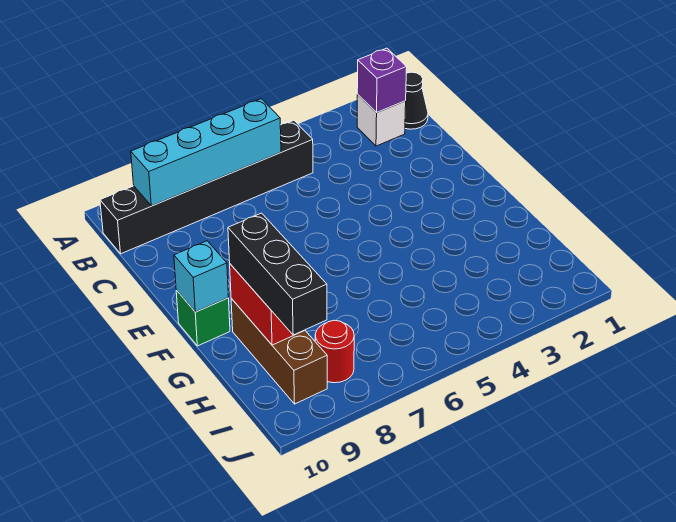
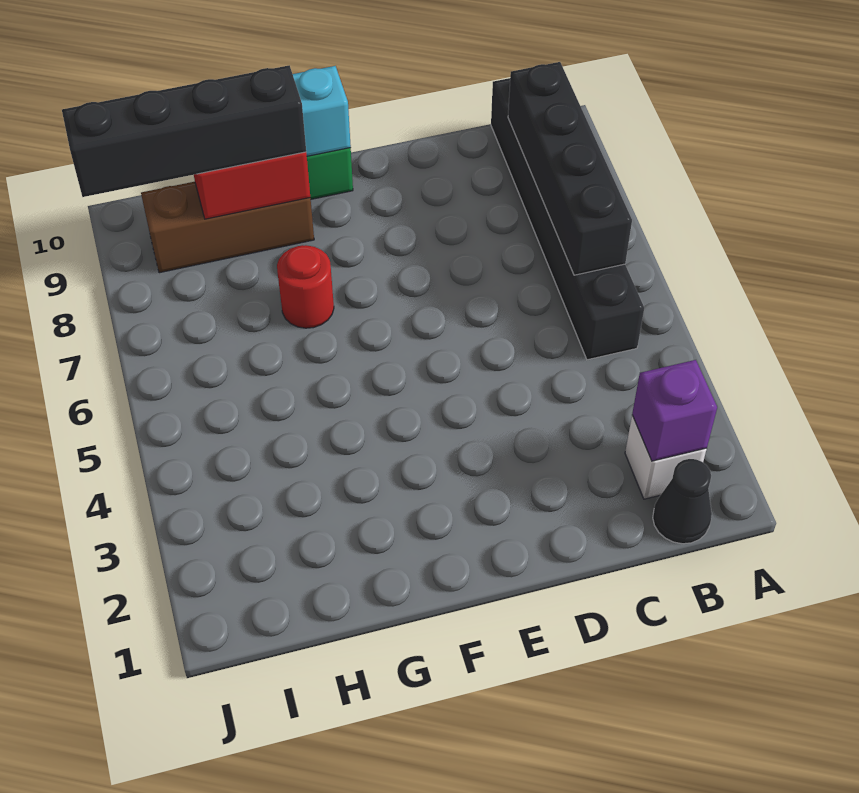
cyan 1x4 brick [131,99,281,206] -> black 1x4 brick [508,62,632,275]
black 1x3 brick [228,213,327,335] -> black 1x4 brick [62,65,306,197]
red 1x1 round brick [315,320,354,383] -> red 1x1 round brick moved to [277,245,334,328]

